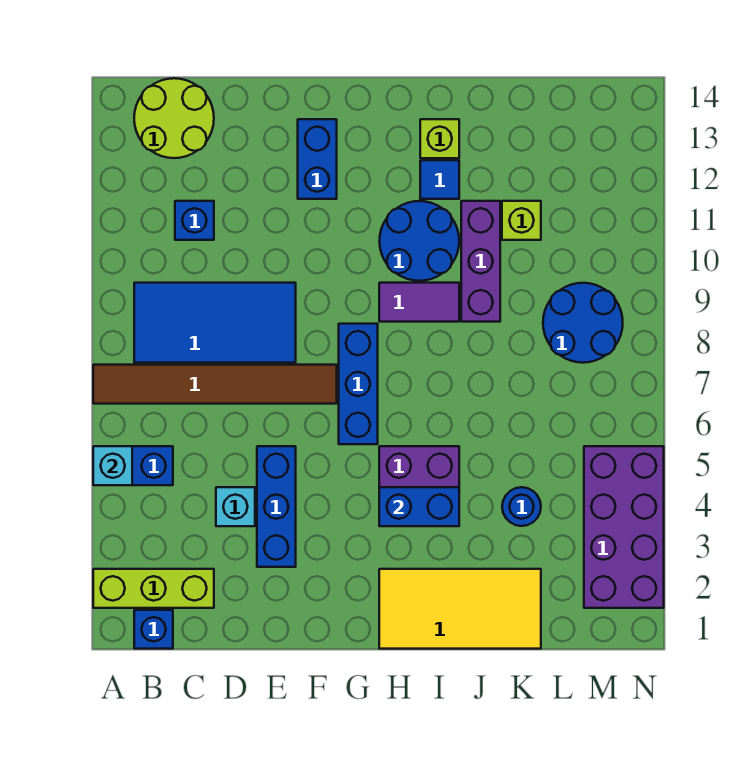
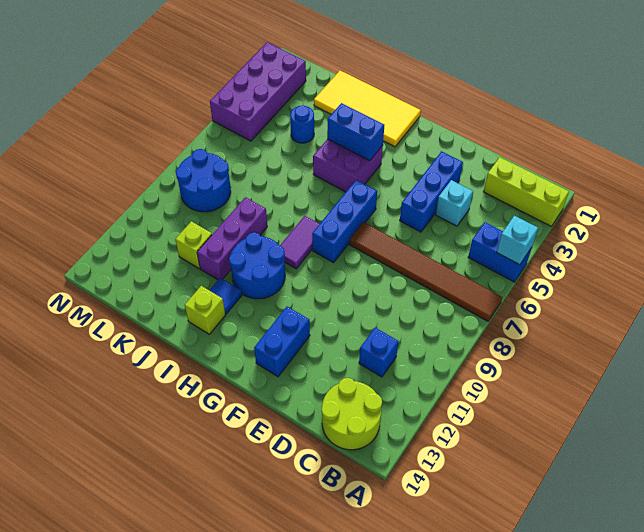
blue 1x1 brick [134,610,173,649] -> none
blue 2x4 tile [134,283,296,363] -> none
purple 1x2 tile [379,283,459,322] -> purple 1x2 tile turned to [280,216,319,269]

